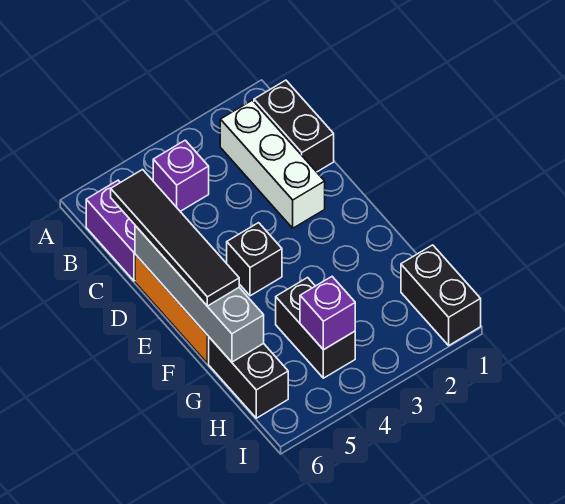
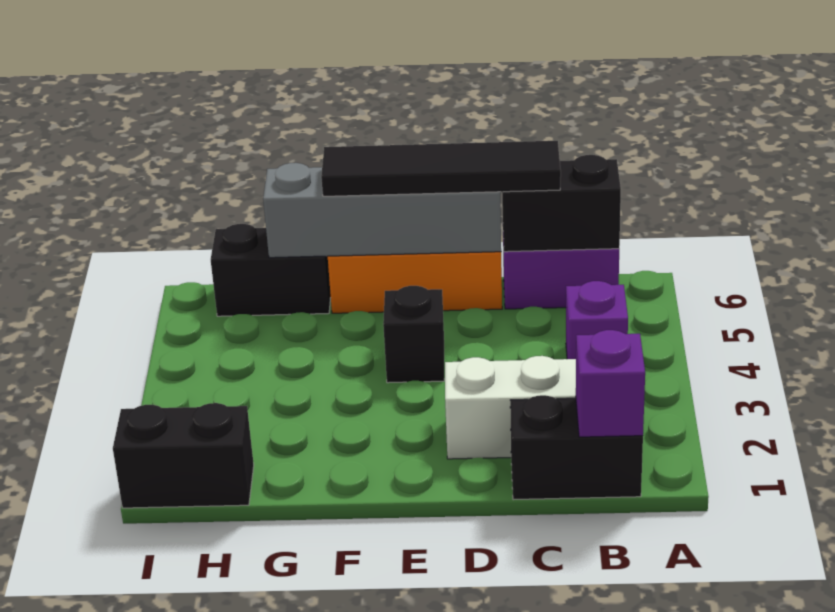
black 1x2 brick [276,278,355,378] -> black 1x2 brick moved to [502,155,621,252]
purple 1x1 brick [300,277,355,350] -> purple 1x1 brick moved to [576,330,645,437]

